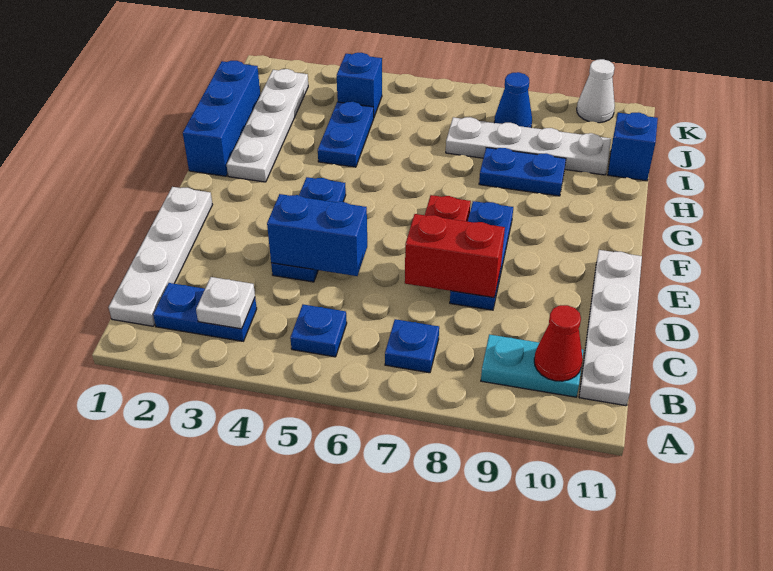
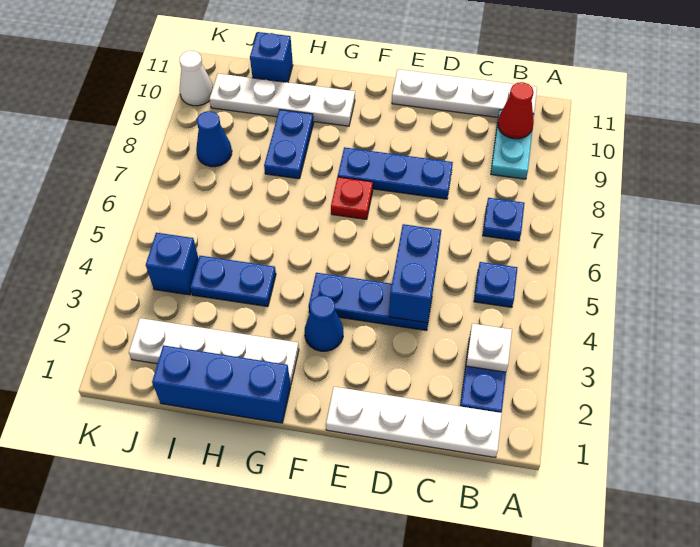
red 1x2 brick [405,214,505,297] -> none
none -> blue 1x1 cone [305,295,343,351]
white 1x4 plate [446,117,611,175] -> white 1x4 plate turned to [209,74,355,126]

